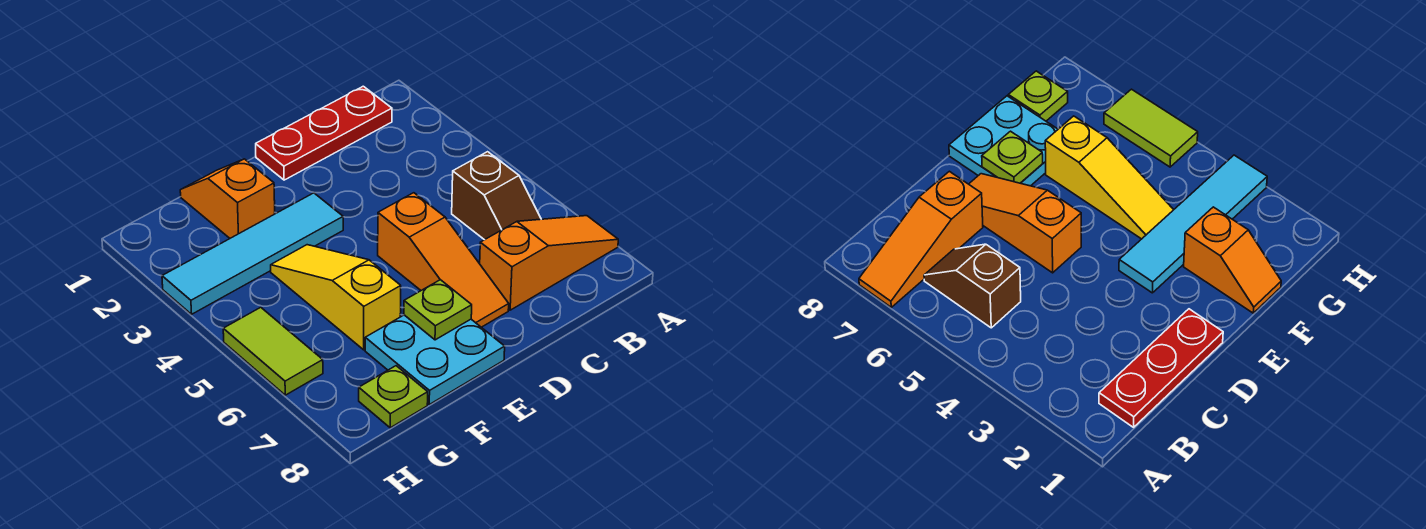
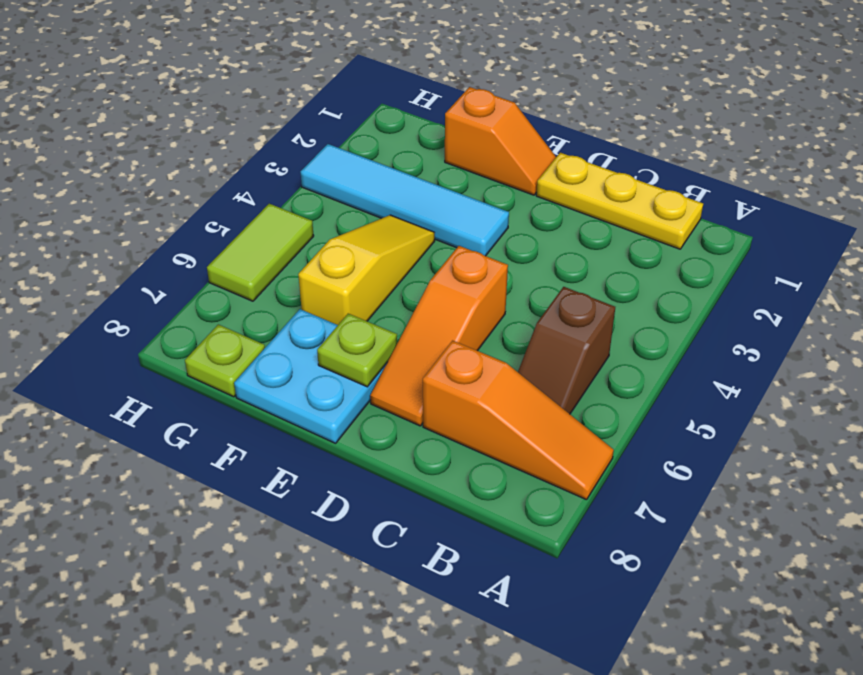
red 1x3 plate [256,86,392,180] -> yellow 1x3 plate [536,153,703,249]
orange 1x2 slope [180,159,275,238] -> orange 1x2 slope turned to [445,87,556,195]

